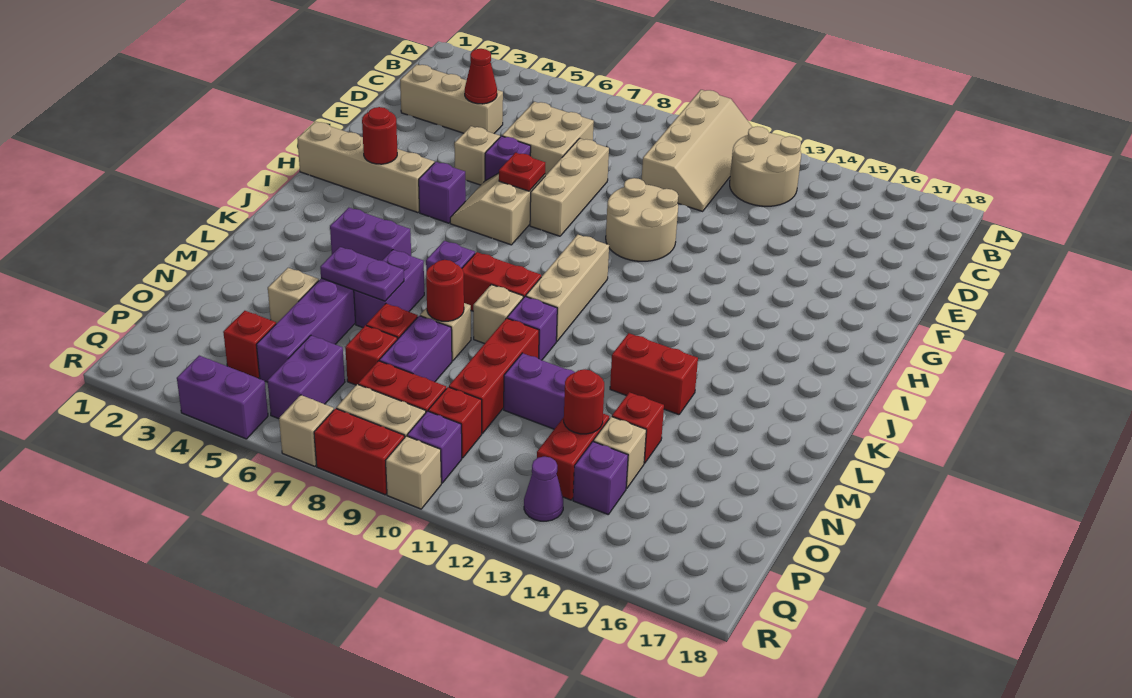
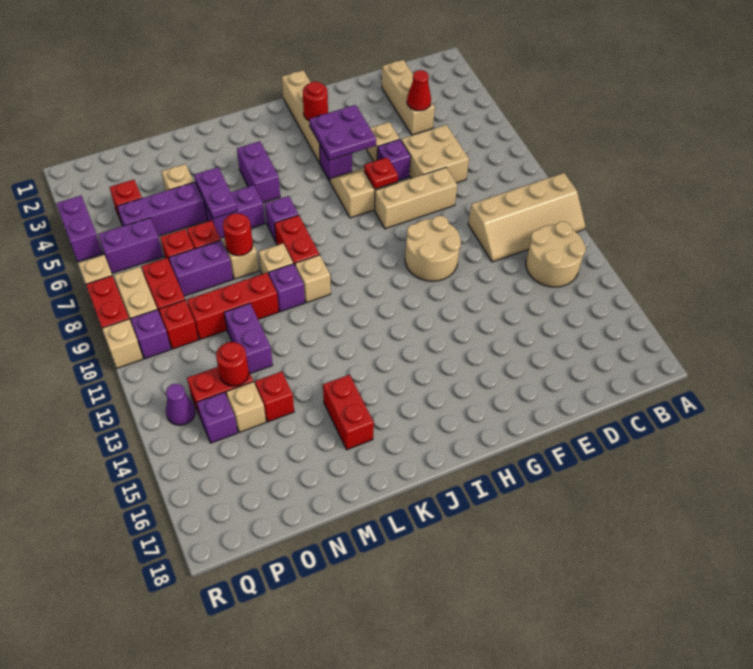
none -> purple 2x2 plate [309,105,376,160]
tan 1x3 brick [526,235,609,341] -> tan 1x1 brick [295,255,331,303]
red 1x2 brick [610,333,698,415] -> red 1x2 brick moved to [323,375,374,450]

